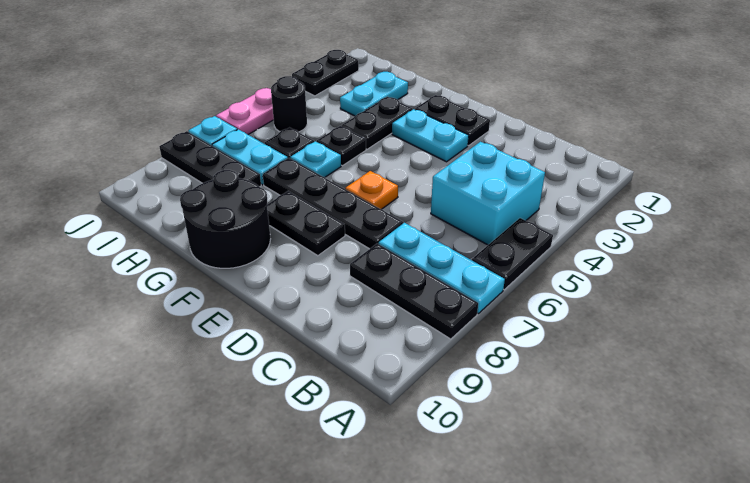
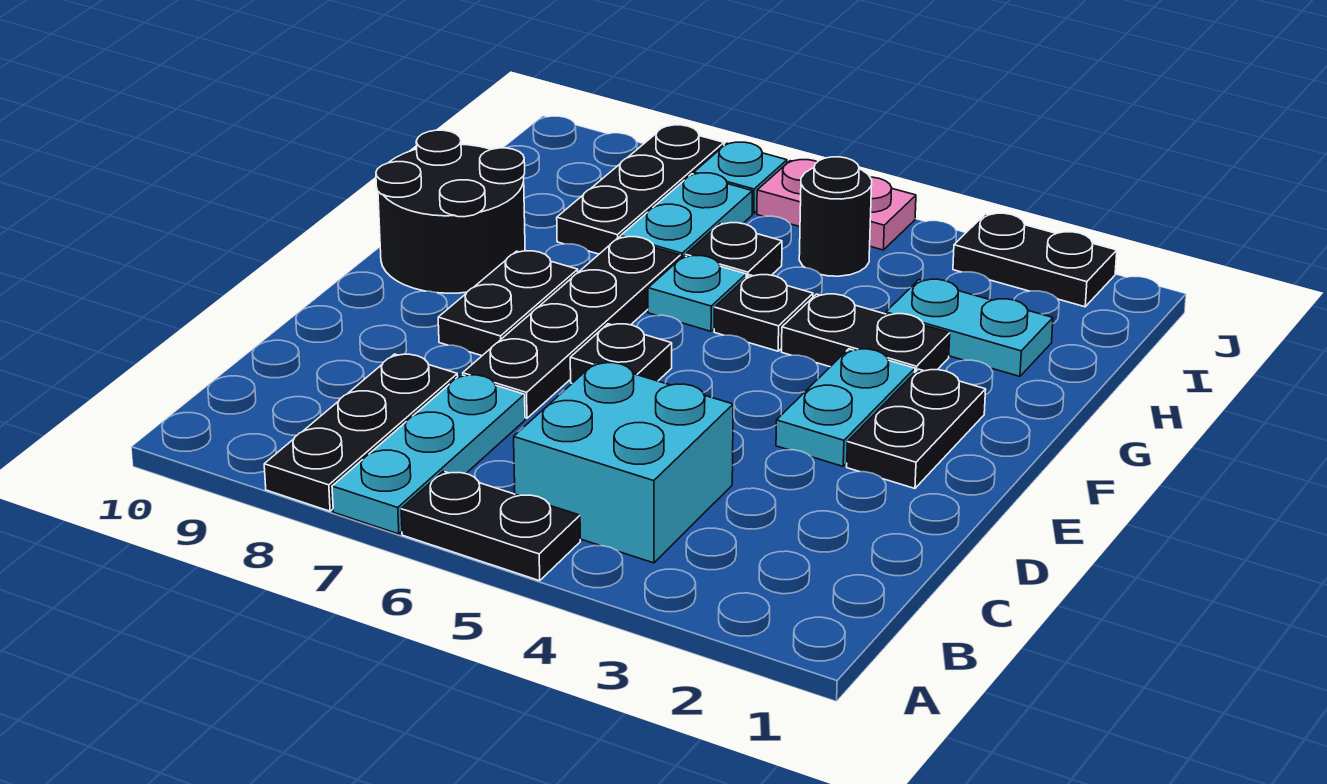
orange 1x1 plate [345,171,398,209] -> black 1x1 plate [570,324,672,383]

